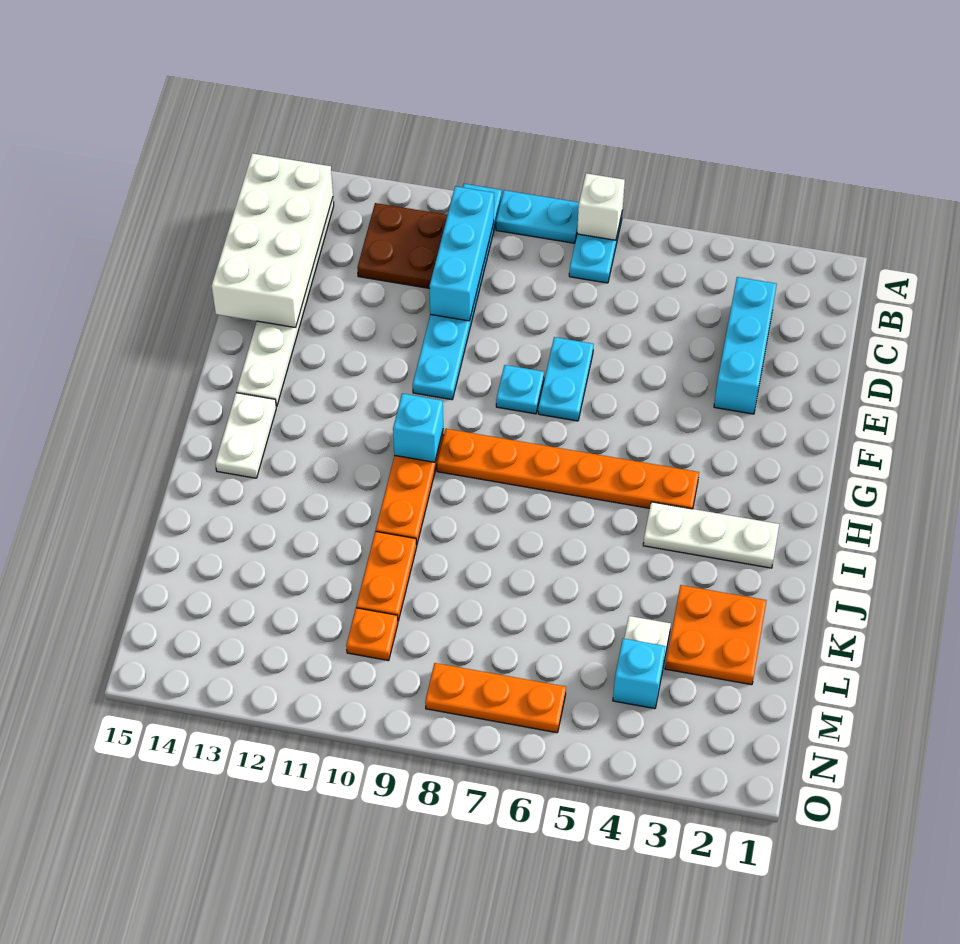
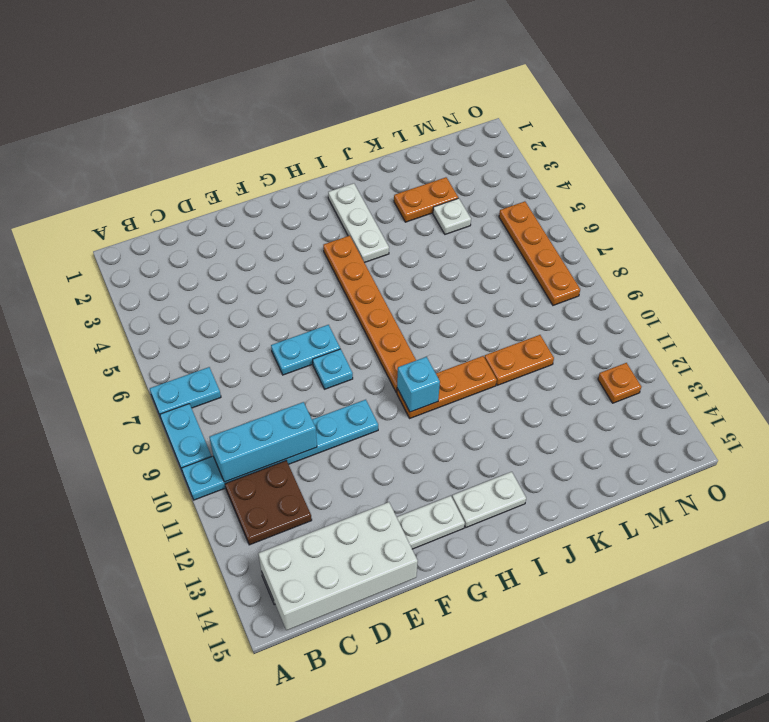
white 1x1 brick [577,173,625,240] -> none
cyan 1x3 brick [714,277,777,414] -> none
orange 2x2 plate [665,585,767,685] -> orange 1x2 plate [394,177,458,222]
cyan 1x1 brick [613,639,666,709] -> none
orange 1x1 plate [346,608,398,661] -> orange 1x1 plate moved to [598,363,641,403]
orange 1x3 plate [425,663,566,733] -> orange 1x4 plate [499,201,580,305]

